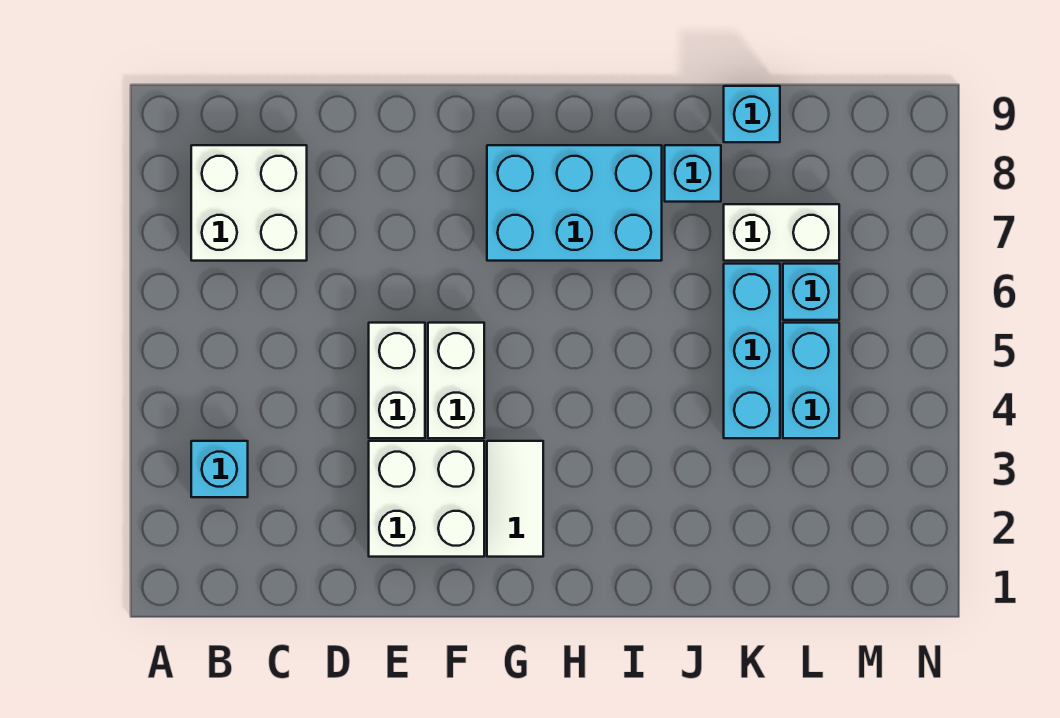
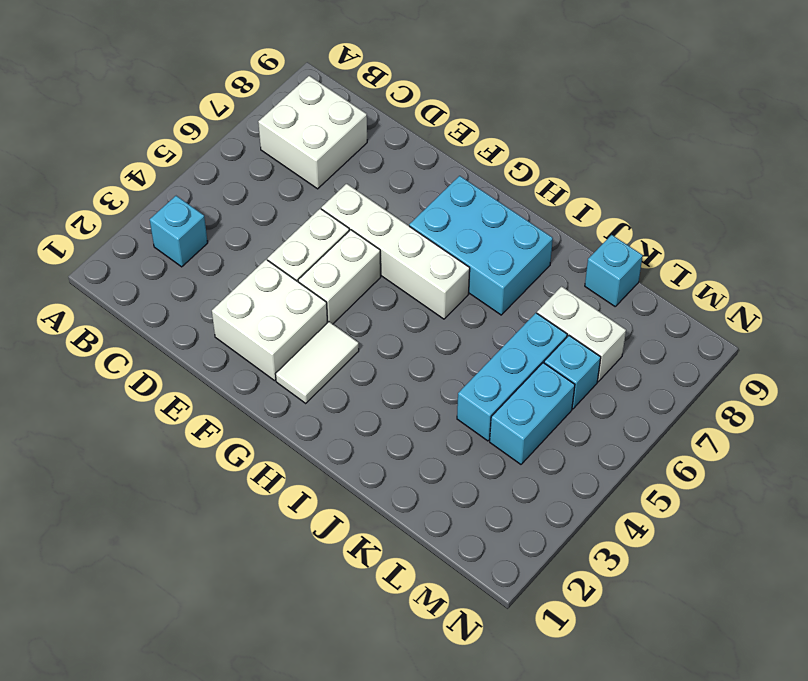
none -> white 1x4 brick [321,184,470,319]
cyan 1x1 brick [665,145,721,202] -> none

